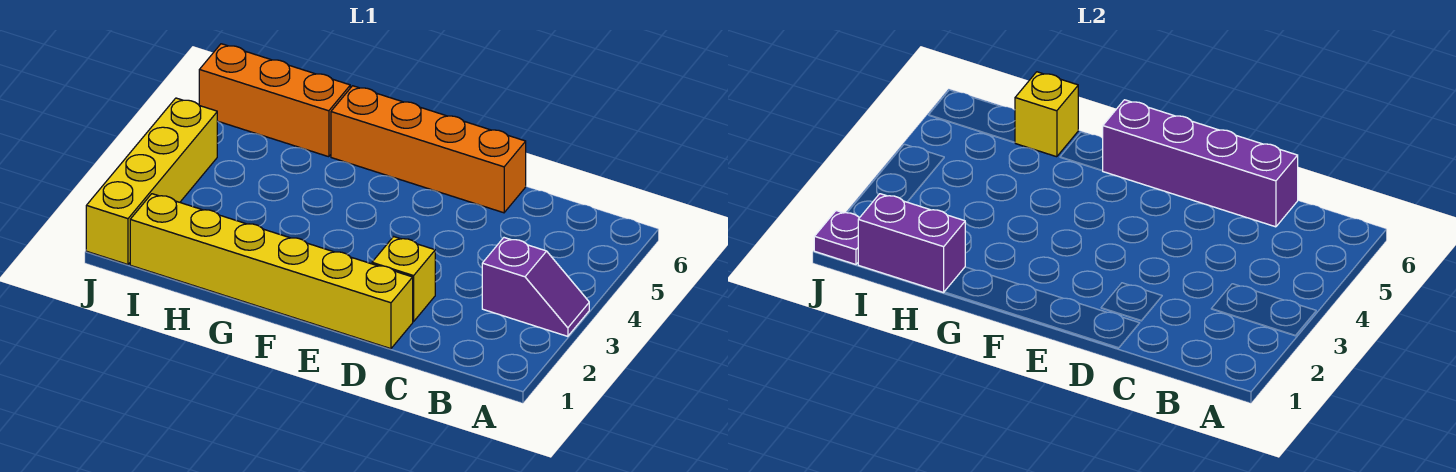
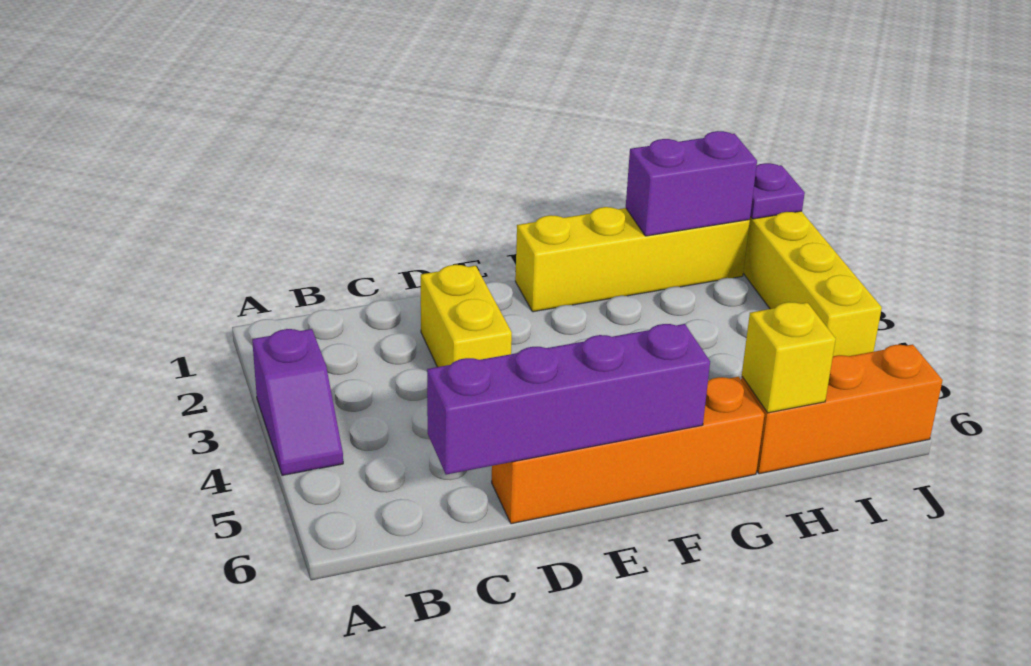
purple 1x2 slope [482,238,589,336] -> purple 1x2 slope turned to [252,329,343,475]
yellow 1x6 brick [130,194,413,349] -> yellow 1x4 brick [515,207,750,312]
yellow 1x1 brick [372,237,435,321] -> yellow 1x2 brick [421,265,512,367]

